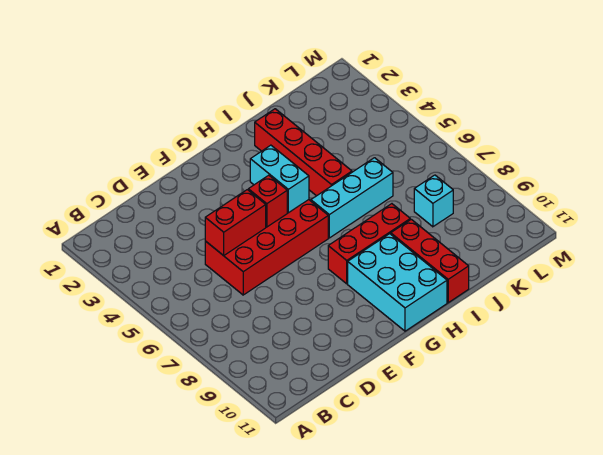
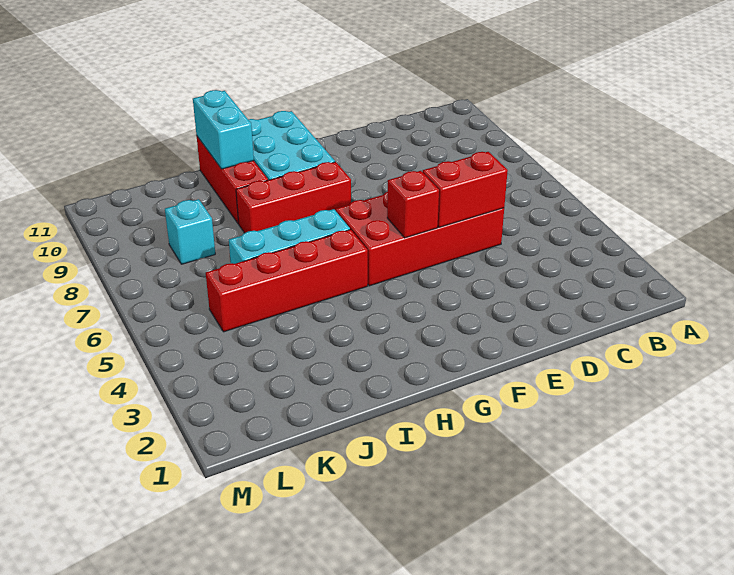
cyan 1x2 brick [250,145,309,213] -> cyan 1x2 brick moved to [193,90,254,169]
red 1x4 brick [255,109,352,196] -> red 1x4 brick turned to [206,230,368,332]

